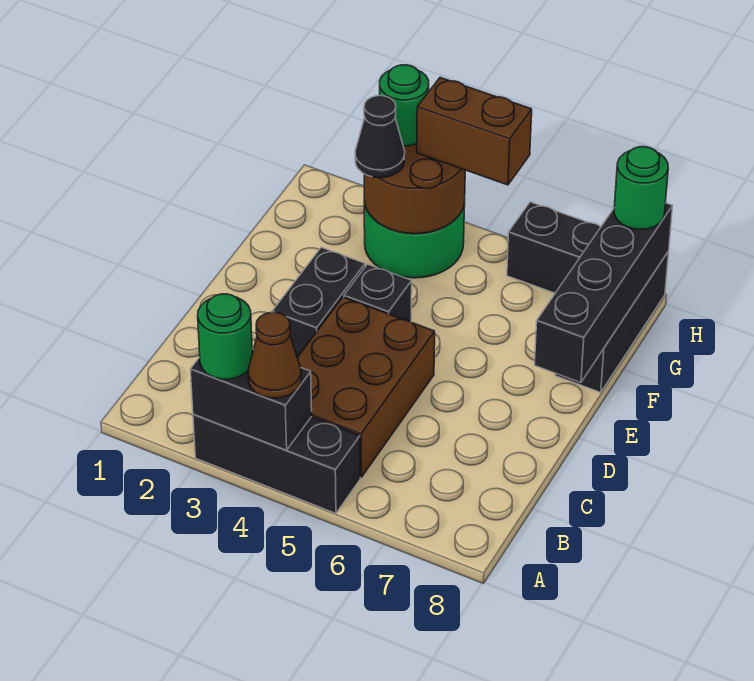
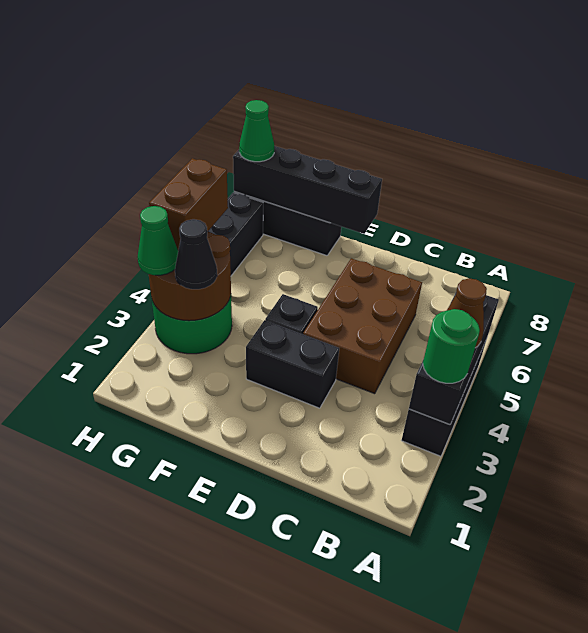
black 1x2 brick [190,349,312,450] -> black 1x3 brick [409,293,499,424]
brown 2x3 brick [297,297,435,477] -> brown 2x3 brick turned to [303,258,422,394]
green 1x1 round brick [380,65,429,146] -> green 1x1 cone [138,206,178,275]
green 1x1 round brick [614,147,668,229] -> green 1x1 cone [239,100,274,162]

